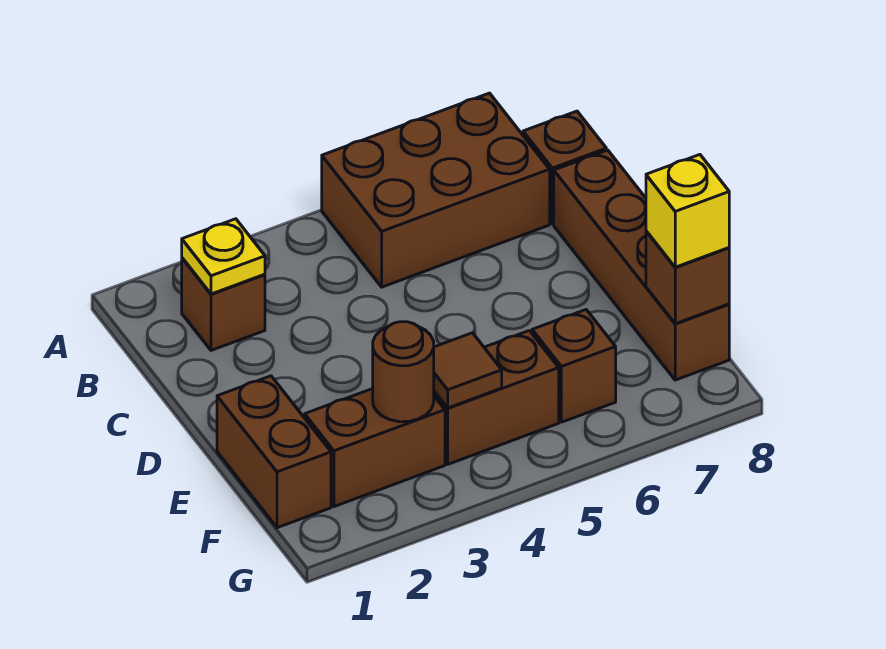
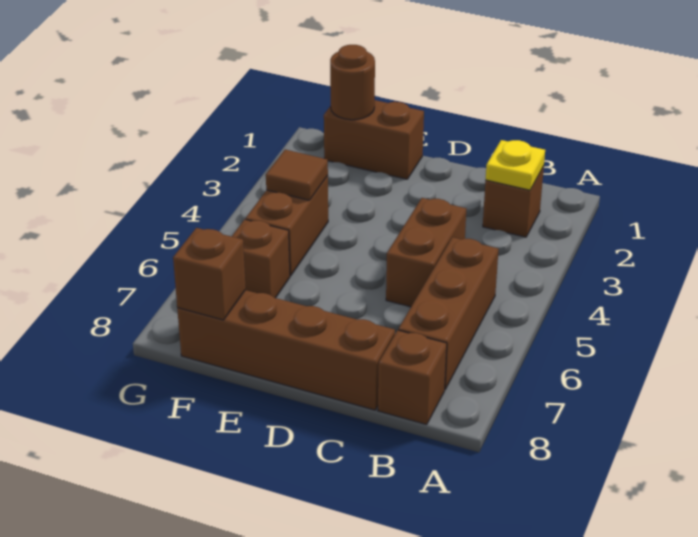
brown 2x3 brick [322,93,550,287] -> brown 1x3 brick [398,237,499,389]
brown 1x2 brick [305,389,445,507] -> brown 1x2 brick moved to [386,198,466,307]
brown 1x1 round brick [373,322,434,422] -> brown 1x1 round brick moved to [330,45,375,120]
yellow 1x1 brick [646,155,729,267] -> none

